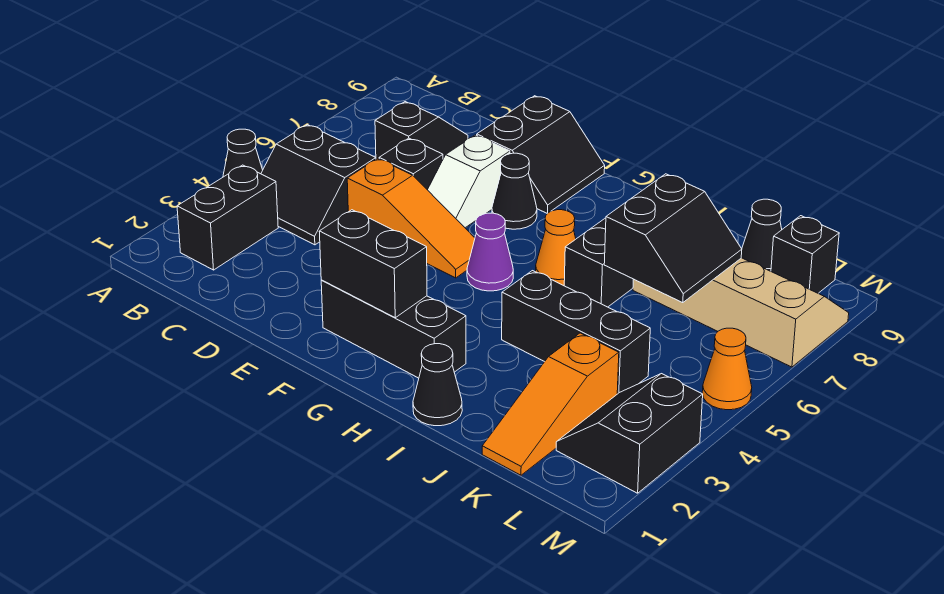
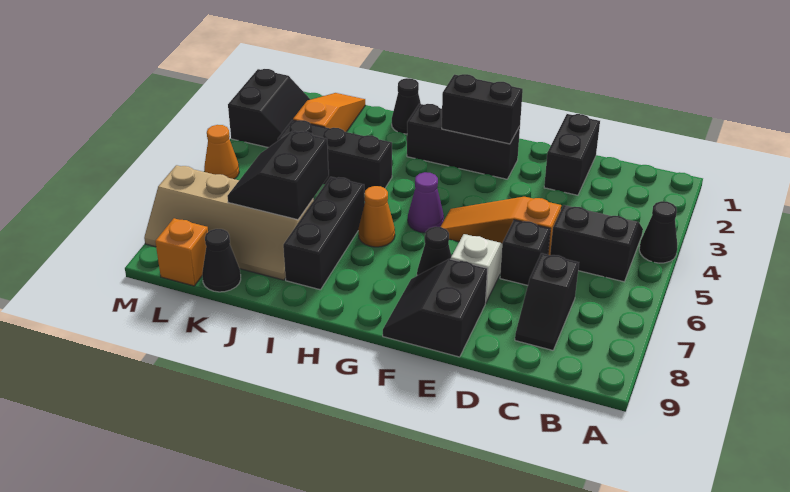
black 1x2 brick [177,165,278,270] -> black 1x2 brick moved to [544,114,600,195]
black 1x1 brick [771,216,839,293] -> orange 1x1 brick [155,218,208,286]

